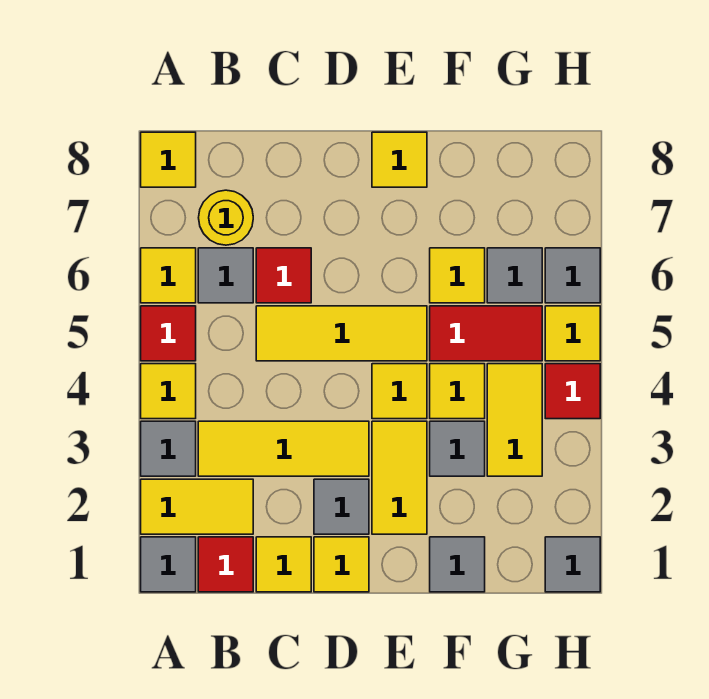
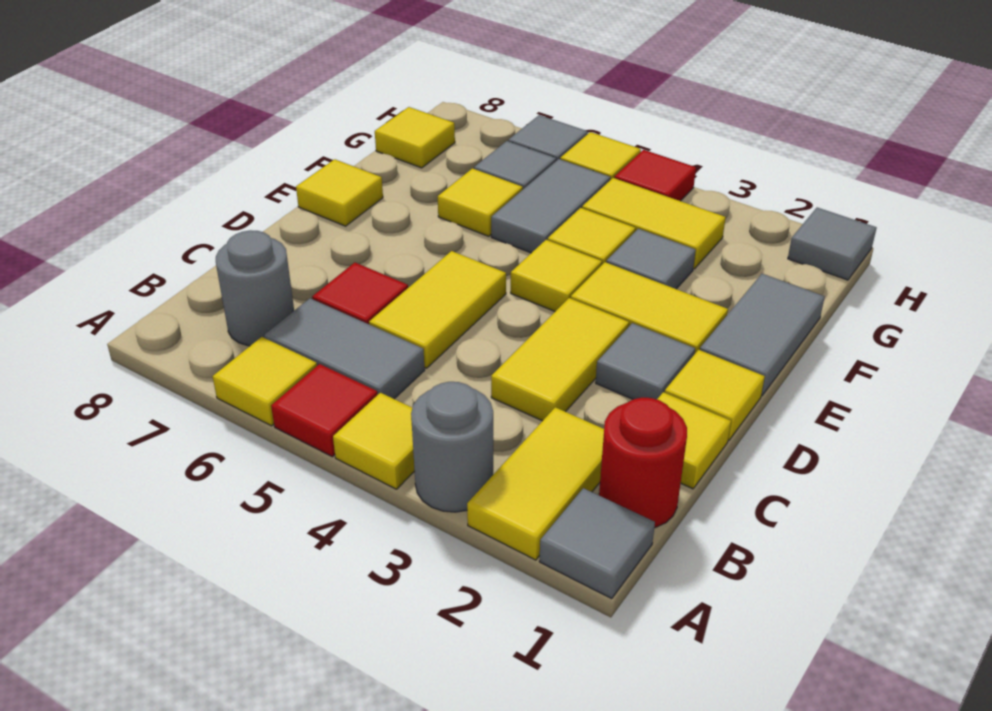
grey 1x1 tile [141,421,196,476] -> grey 1x1 round brick [411,382,493,512]
yellow 1x1 tile [141,132,196,187] -> yellow 1x1 tile moved to [375,107,455,168]
red 1x1 tile [198,537,253,592] -> red 1x1 round brick [599,398,687,528]
yellow 1x3 tile [198,421,369,476] -> yellow 1x2 tile [491,298,629,421]
grey 1x1 tile [198,248,253,303] -> grey 1x2 tile [264,298,425,399]
yellow 1x1 round brick [199,190,253,245] -> grey 1x1 round brick [216,230,294,346]
yellow 1x3 tile [256,306,427,361] -> yellow 1x2 tile [369,251,506,368]
grey 1x1 tile [430,537,485,592] -> grey 1x2 tile [700,274,825,396]
red 1x2 tile [430,306,542,361] -> grey 1x2 tile [491,159,610,253]

